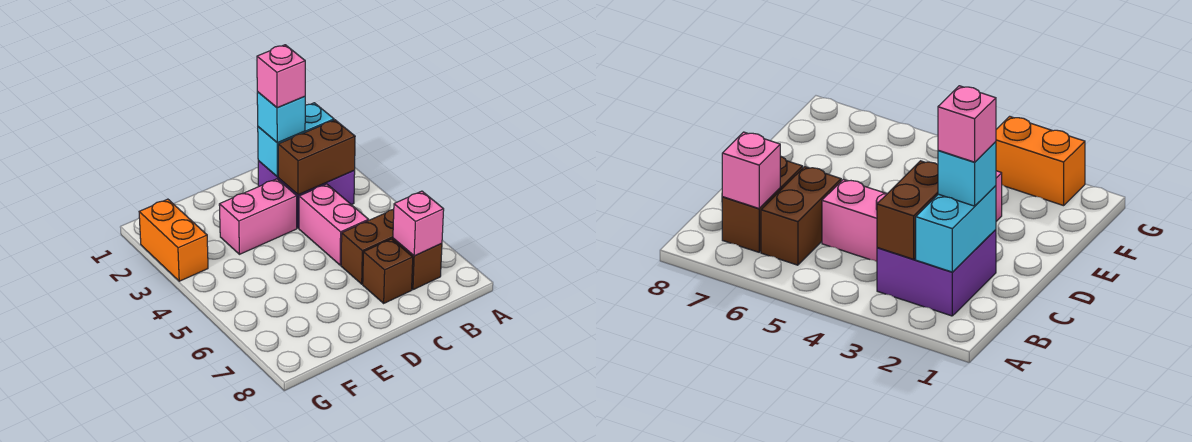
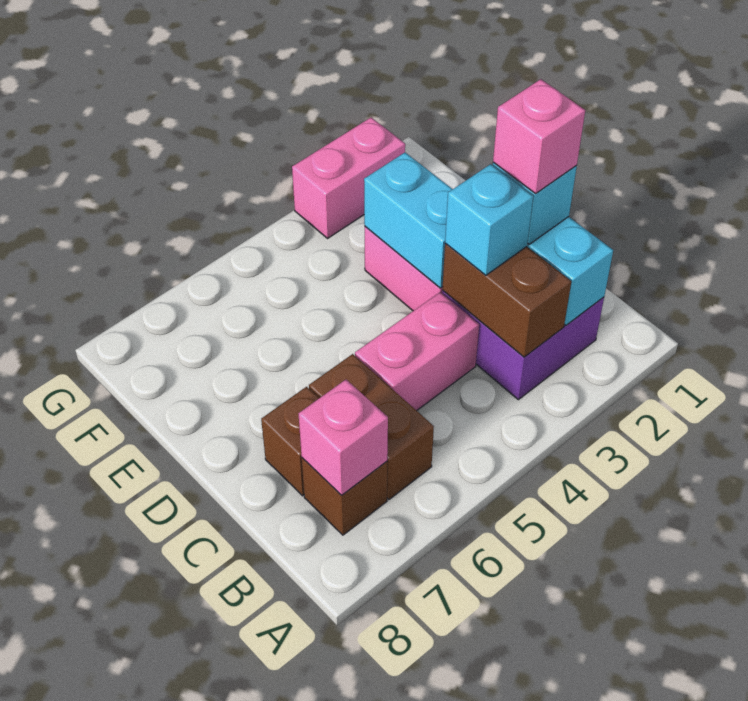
none -> cyan 1x1 brick [445,164,533,275]
none -> cyan 1x2 brick [364,153,453,288]
orange 1x2 brick [139,199,208,281] -> pink 1x2 brick [292,118,405,238]

